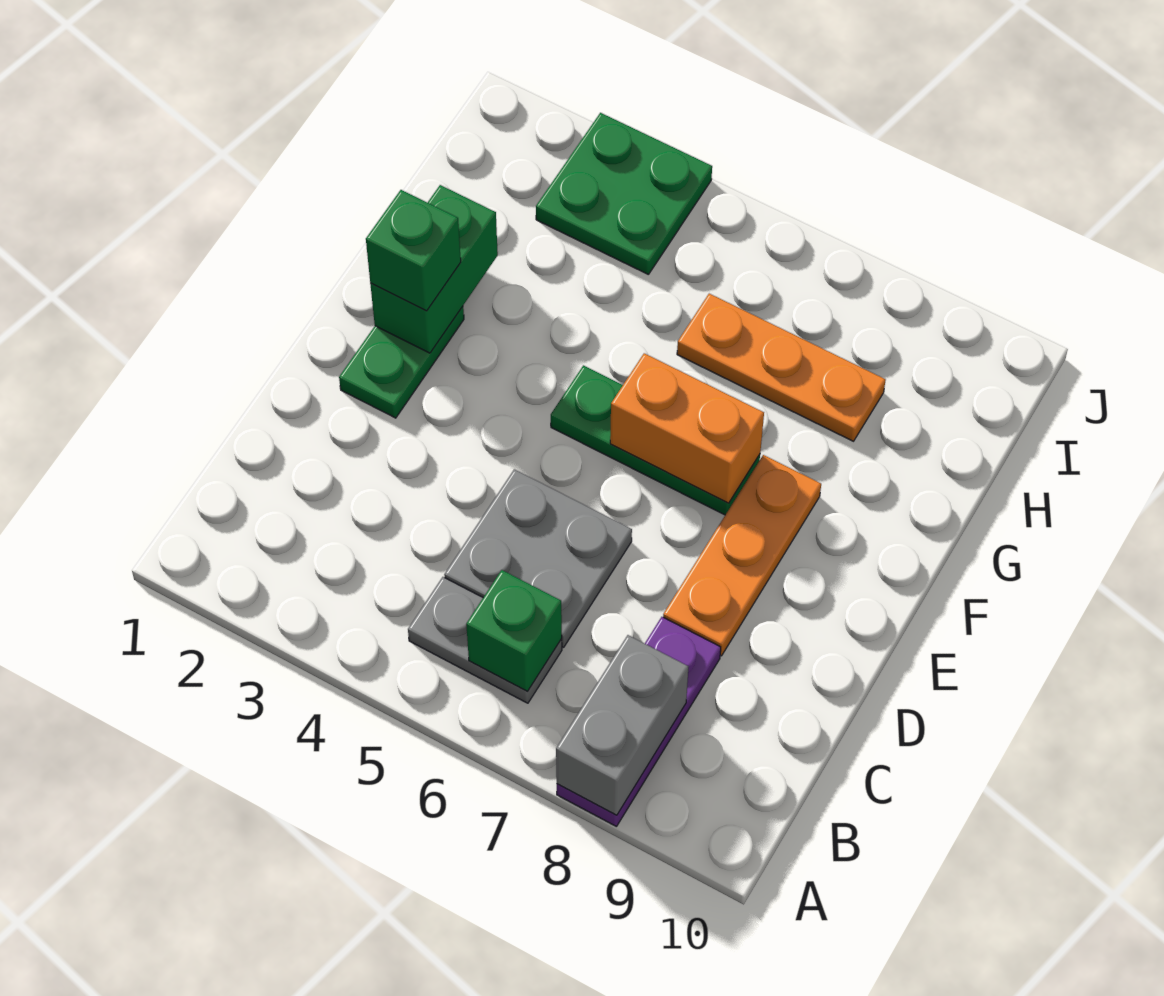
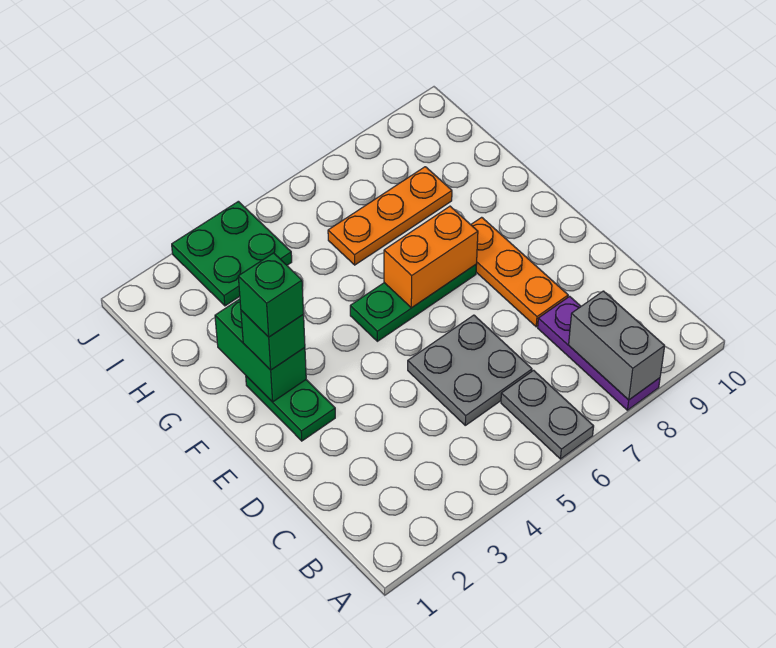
grey 1x2 plate [408,577,562,703] -> grey 1x2 plate turned to [501,370,594,459]
green 1x1 brick [466,570,562,692] -> green 1x1 brick moved to [238,253,304,337]

